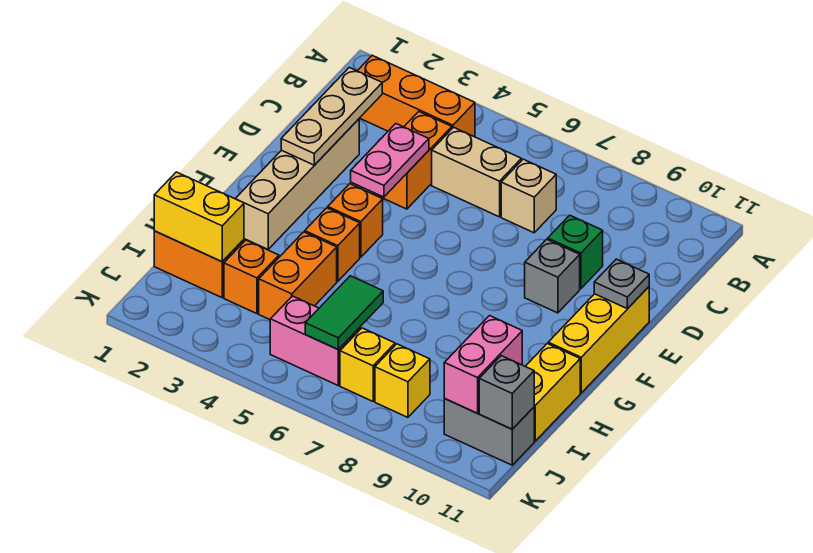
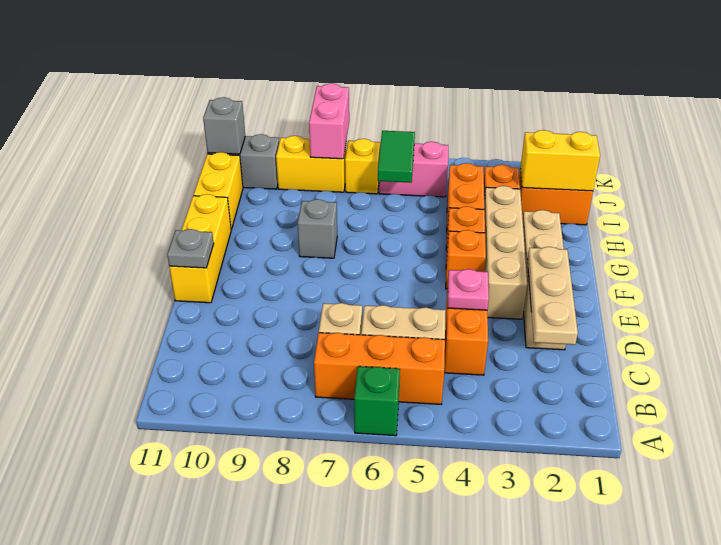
orange 1x3 brick [358,55,475,137] -> orange 1x3 brick moved to [314,333,445,404]
pink 1x2 plate [351,124,429,197] -> pink 1x1 plate [448,269,489,310]
green 1x1 brick [548,215,603,289] -> green 1x1 brick moved to [354,366,400,436]
none -> tan 1x4 brick [484,186,527,319]
grey 1x1 brick [525,239,580,313] -> grey 1x1 brick moved to [298,199,337,258]
pink 1x2 brick [444,316,522,413] -> pink 1x2 brick moved to [309,83,349,159]
yellow 1x1 brick [375,344,430,417] -> yellow 1x2 brick [276,136,346,192]

